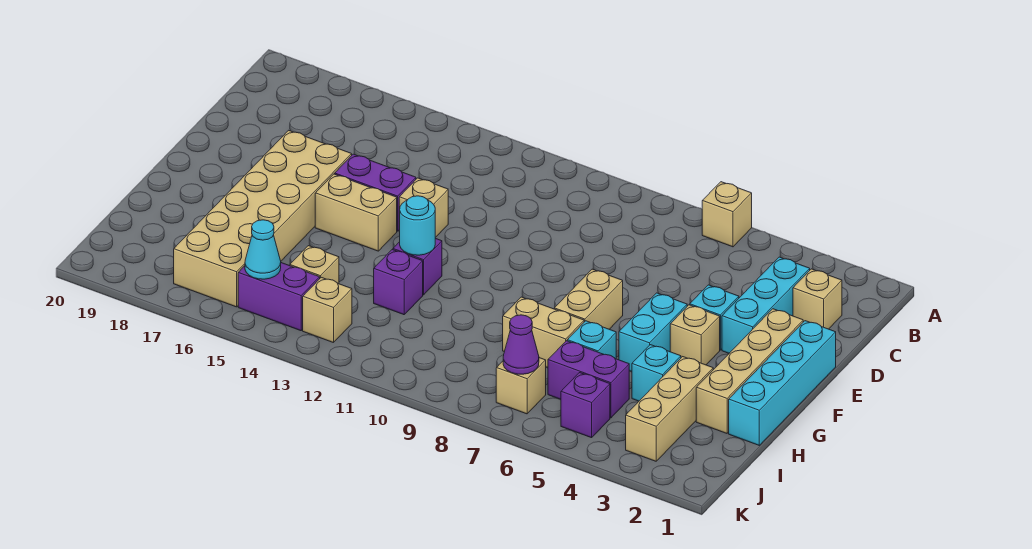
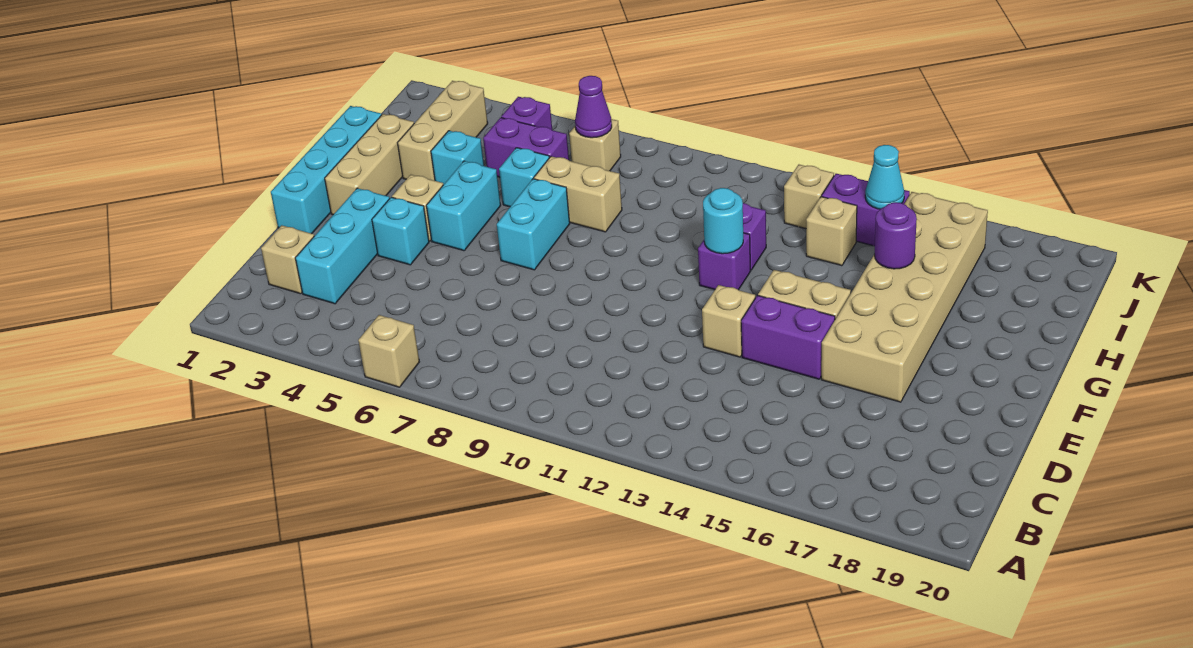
tan 1x4 brick [696,309,803,433] -> tan 1x3 brick [325,114,414,215]
tan 1x2 brick [554,269,623,329] -> cyan 1x2 brick [497,179,570,270]
none -> purple 1x1 round brick [875,202,917,269]

